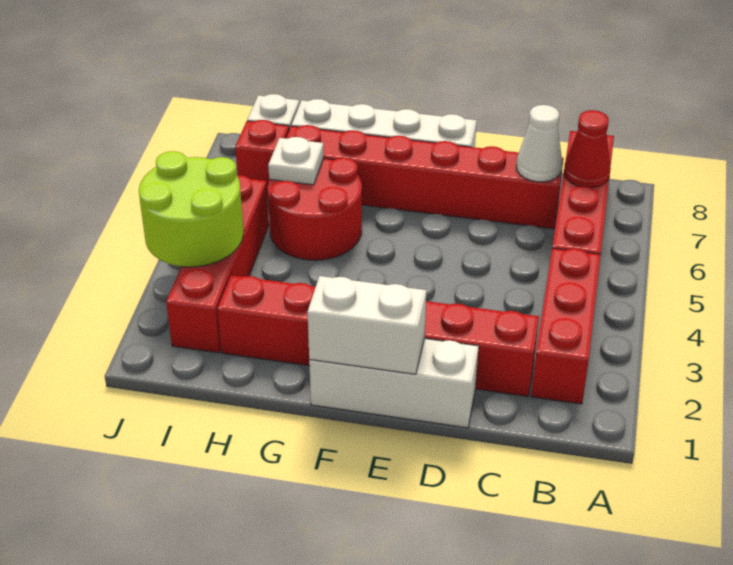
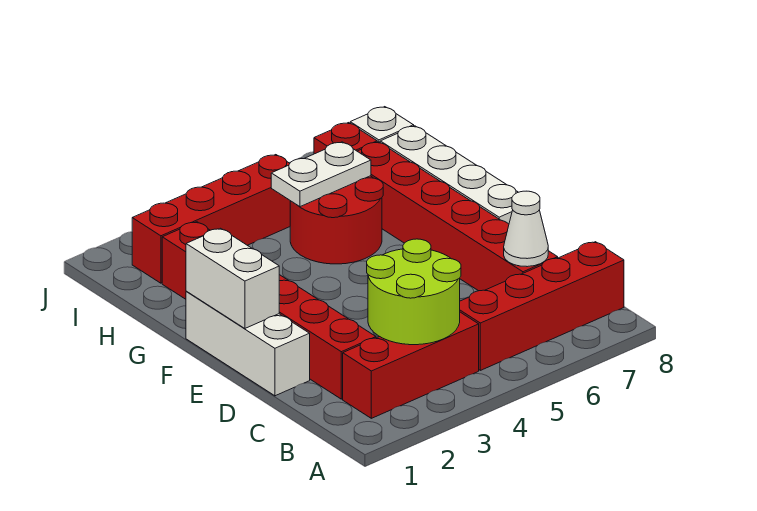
red 1x1 cone [564,110,611,188] -> none
white 1x1 plate [268,137,324,185] -> white 1x2 plate [271,142,371,207]
lime 2x2 round brick [139,151,243,267] -> lime 2x2 round brick moved to [367,239,461,345]

